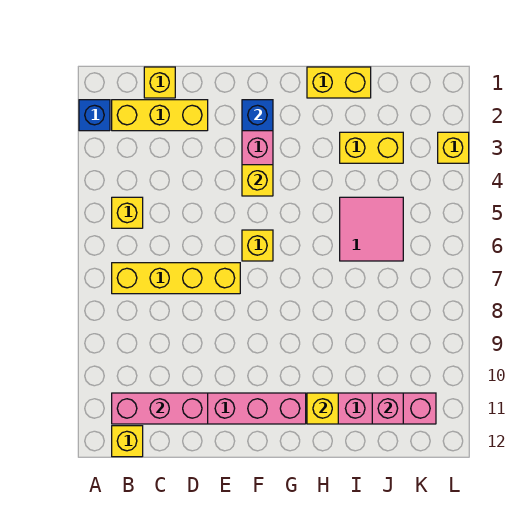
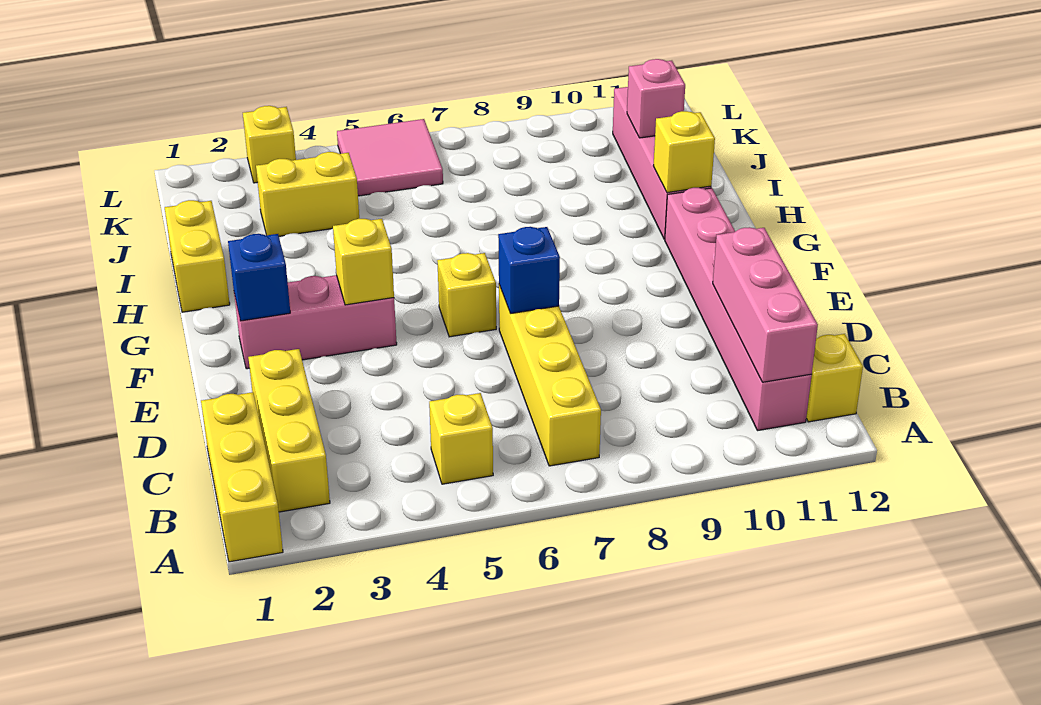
blue 1x1 brick [79,100,110,131] -> blue 1x1 brick moved to [498,227,560,314]
yellow 1x1 brick [144,67,175,98] -> yellow 1x3 brick [201,392,283,562]
yellow 1x2 brick [340,132,403,163] -> yellow 1x2 brick turned to [256,152,359,236]
pink 2x2 tile [340,197,403,261] -> pink 2x2 tile moved to [337,119,443,196]

